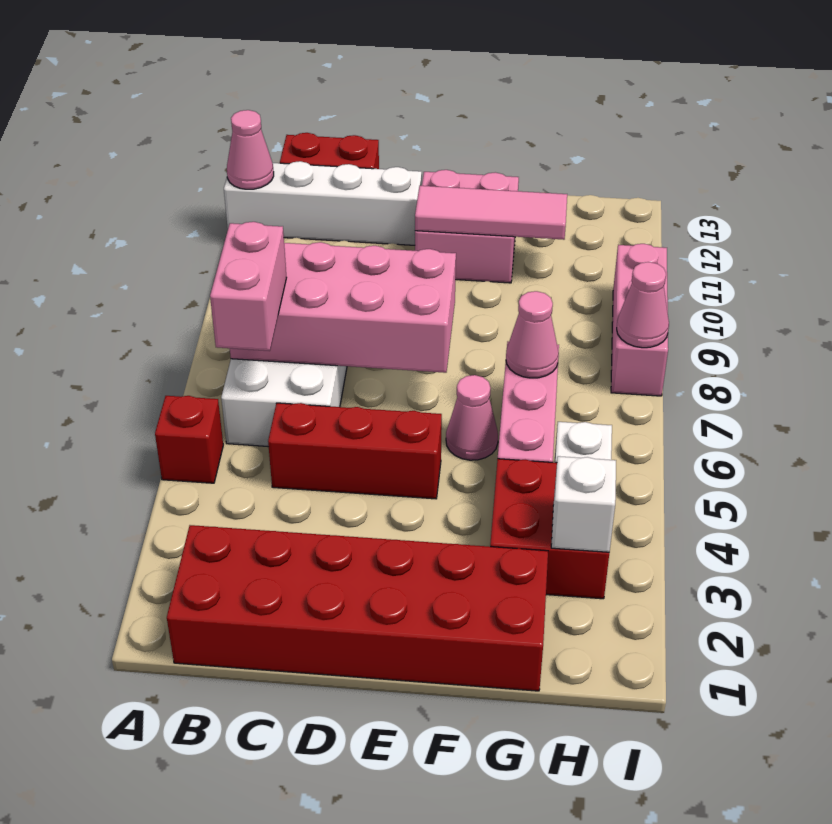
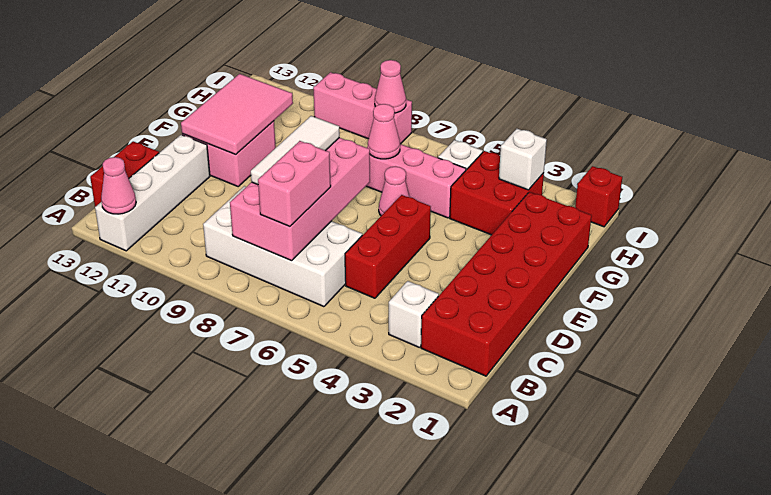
red 1x1 brick [155,396,223,483] -> red 1x1 brick moved to [575,166,622,227]
none -> white 1x1 brick [389,281,439,348]
pink 1x2 brick [210,222,287,351] -> pink 1x2 brick turned to [258,141,331,227]
none -> white 1x3 tile [251,116,340,185]
pink 1x3 tile [415,186,567,240] -> pink 2x3 tile [181,74,293,154]

